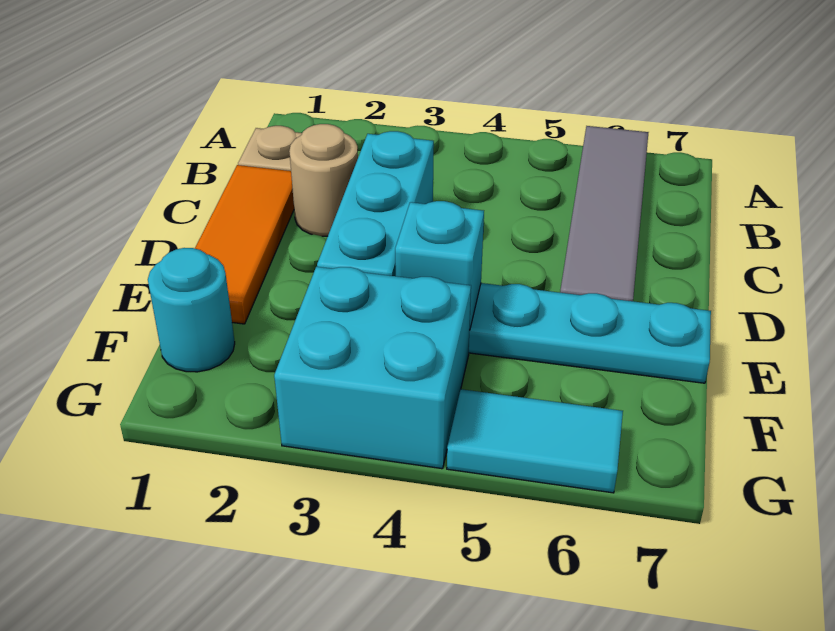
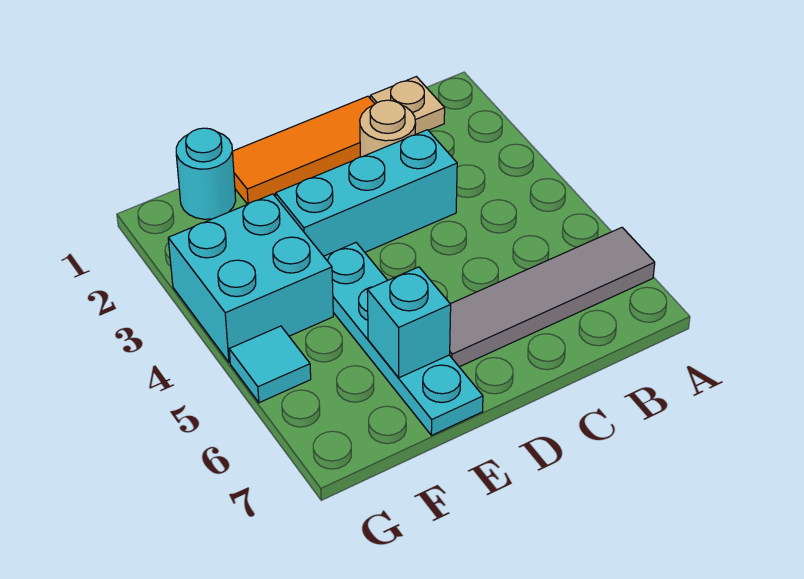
cyan 1x1 brick [395,201,484,330] -> cyan 1x1 brick moved to [367,267,451,378]
cyan 1x2 tile [447,389,623,493] -> cyan 1x1 tile [229,326,311,403]

